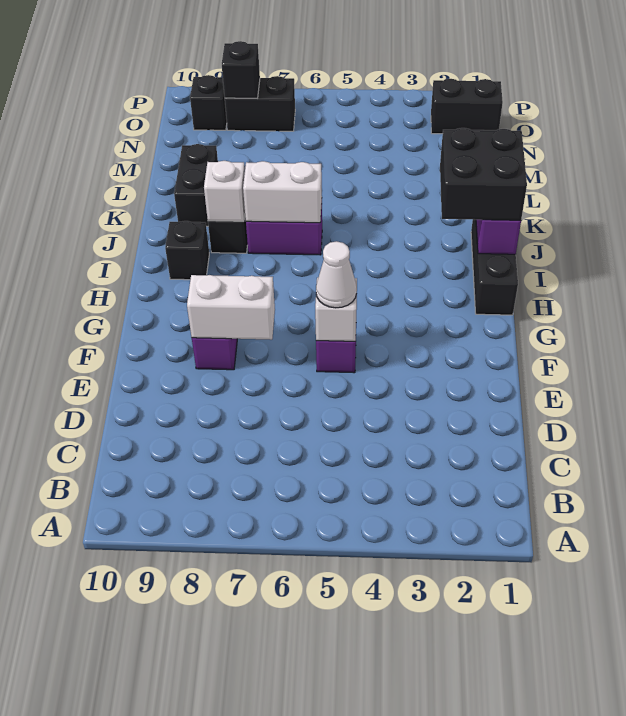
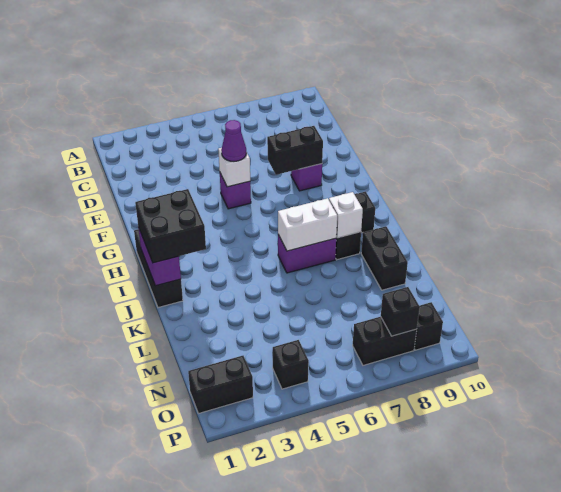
white 1x1 cone [316,241,357,308] -> purple 1x1 cone [221,120,246,161]
white 1x2 brick [187,275,275,340] -> black 1x2 brick [267,126,323,175]
none -> black 1x1 brick [273,340,309,389]

